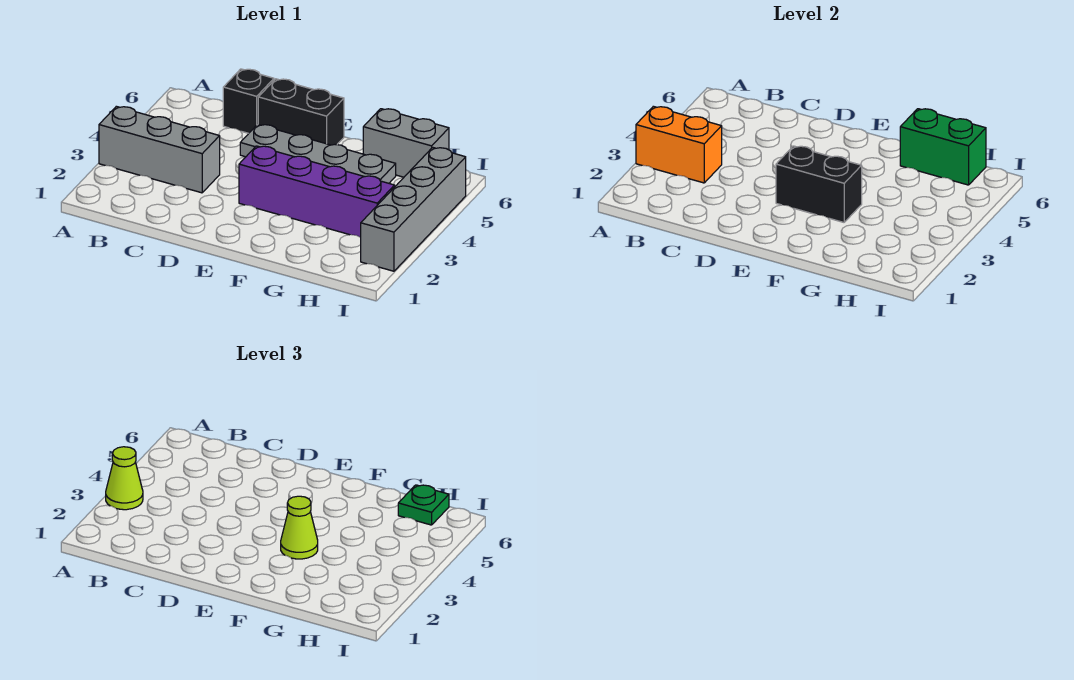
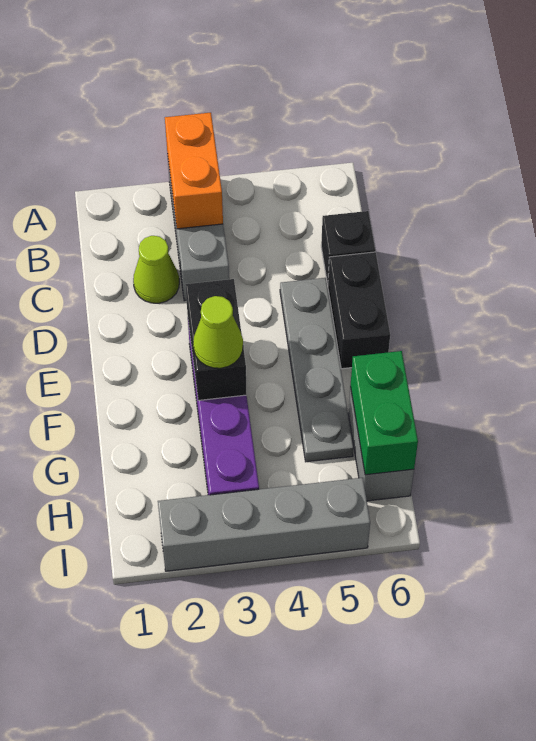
lime 1x1 cone [106,447,143,510] -> lime 1x1 cone moved to [133,236,179,303]
green 1x1 plate [398,485,449,525] -> none

